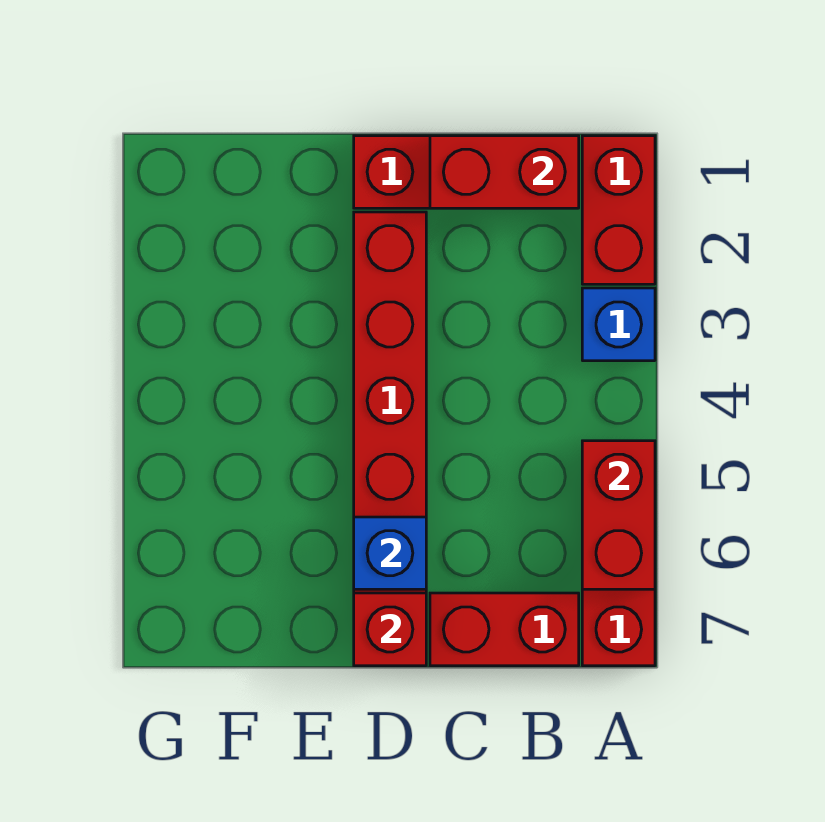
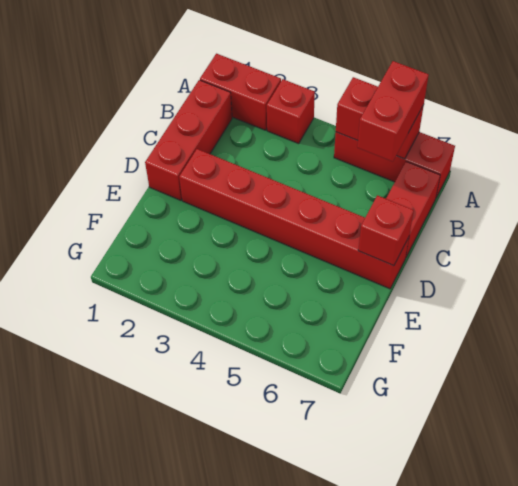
blue 1x1 brick [582,288,655,361] -> red 1x1 brick [267,79,315,144]
red 1x2 brick [430,136,579,208] -> red 1x2 brick moved to [357,61,429,162]
blue 1x1 brick [354,517,426,589] -> none

